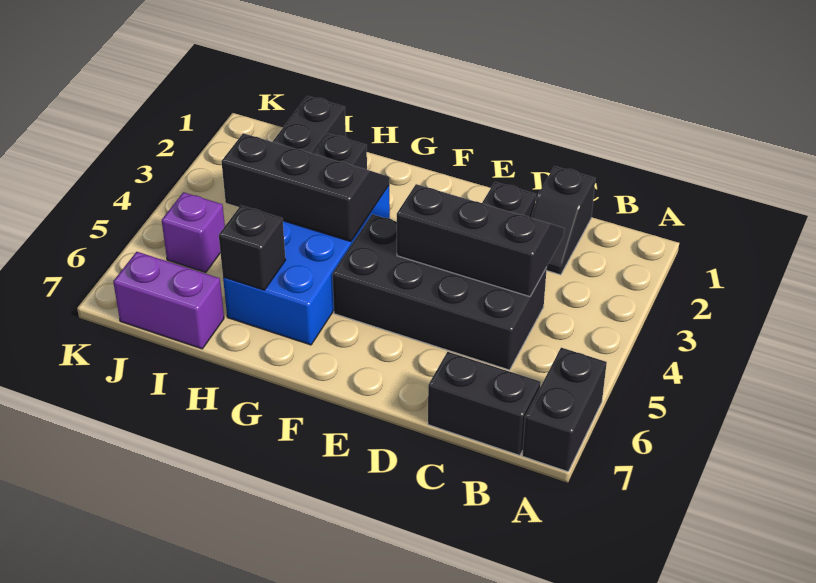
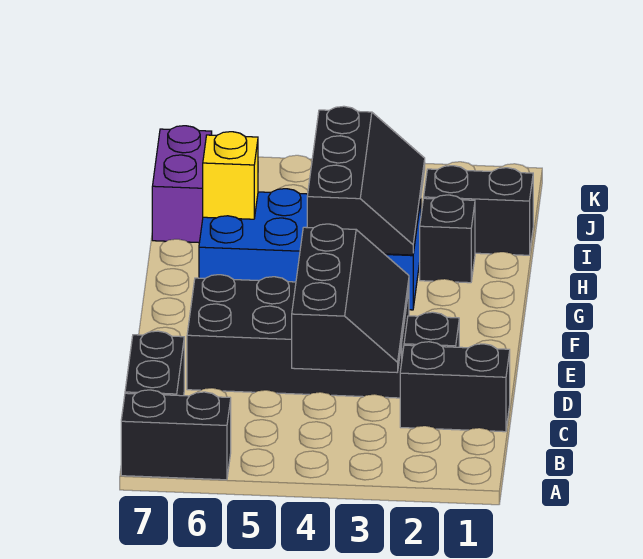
black 1x2 slope [531,166,595,275] -> black 1x2 brick [400,342,510,432]
black 2x4 brick [332,214,547,370] -> black 2x4 brick turned to [187,275,409,398]
black 1x1 brick [219,206,285,290] -> yellow 1x1 brick [203,132,258,219]
purple 1x1 brick [162,192,225,272] -> none

